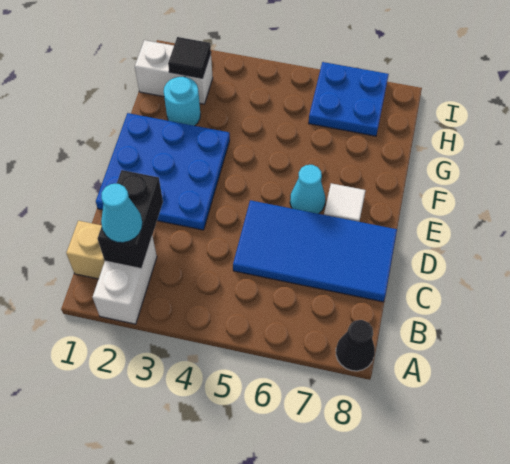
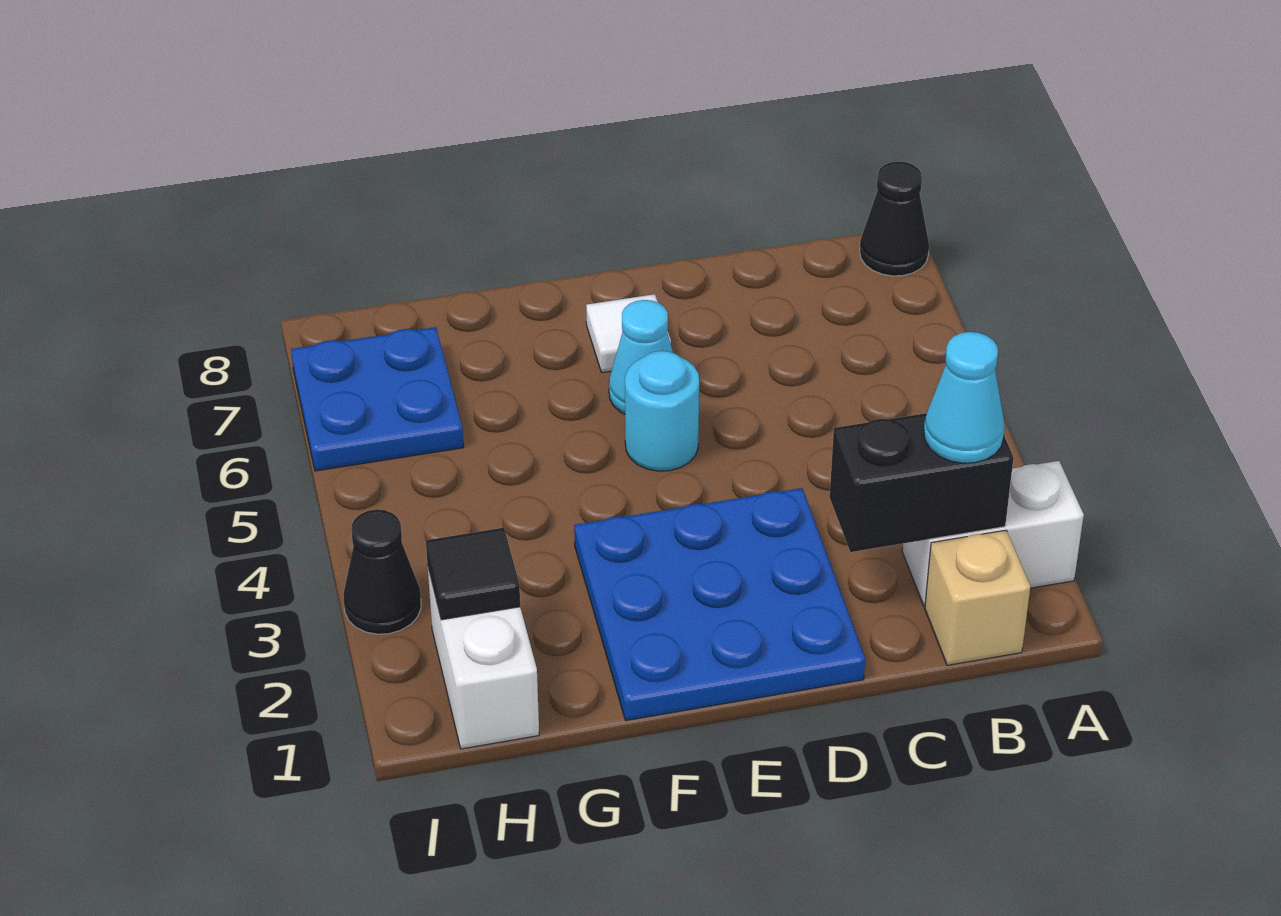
blue 2x4 tile [233,200,397,302] -> none
cyan 1x1 round brick [164,77,200,126] -> cyan 1x1 round brick moved to [625,351,699,471]
none -> black 1x1 cone [344,509,421,634]

